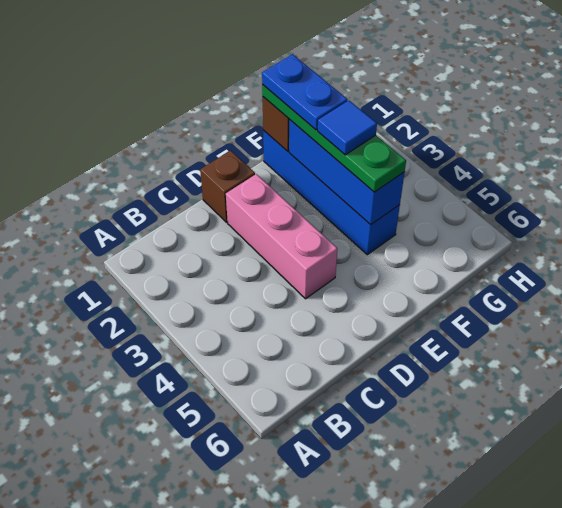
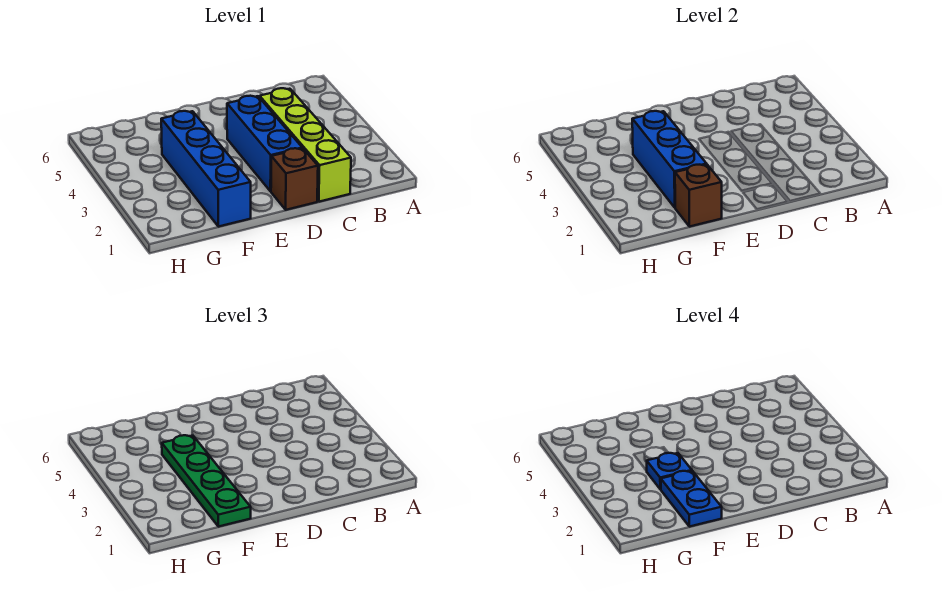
none -> lime 1x4 brick [260,88,351,202]
pink 1x3 brick [226,174,337,299] -> blue 1x3 brick [227,96,302,191]
blue 1x1 tile [318,100,377,155] -> blue 1x1 plate [647,453,692,489]

